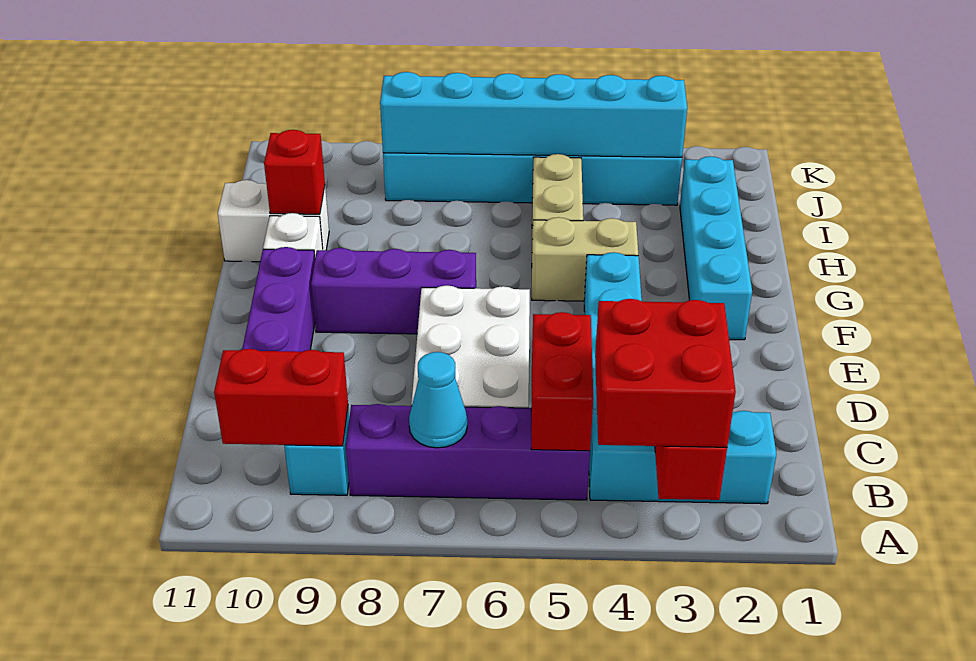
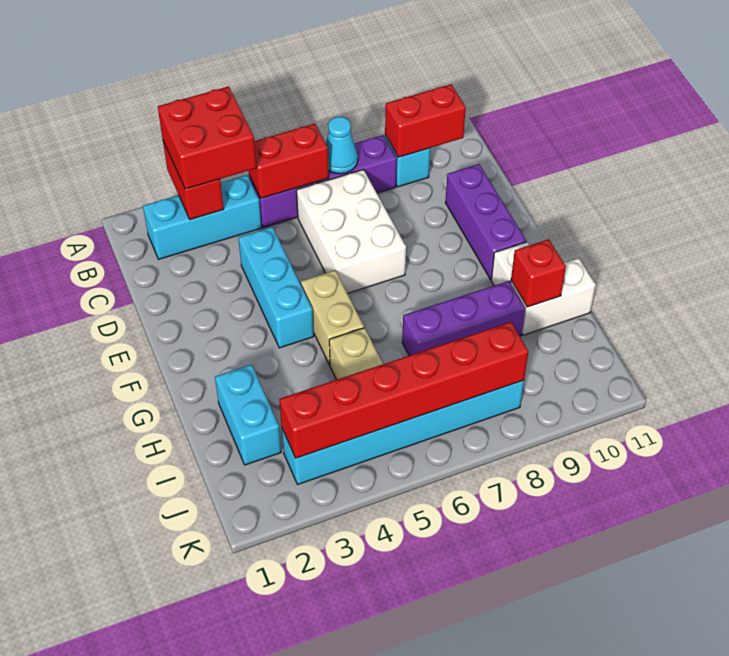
red 1x2 brick [531,312,593,451] -> red 1x2 brick turned to [249,124,329,198]
cyan 1x4 brick [680,156,752,340] -> cyan 1x2 brick [215,365,281,465]
purple 1x3 brick [311,248,476,334] -> purple 1x3 brick moved to [402,281,525,356]
tan 1x2 brick [532,217,638,301] -> tan 1x2 brick turned to [301,271,364,365]
cyan 1x6 brick [380,72,687,157] -> red 1x6 brick [279,322,528,458]

